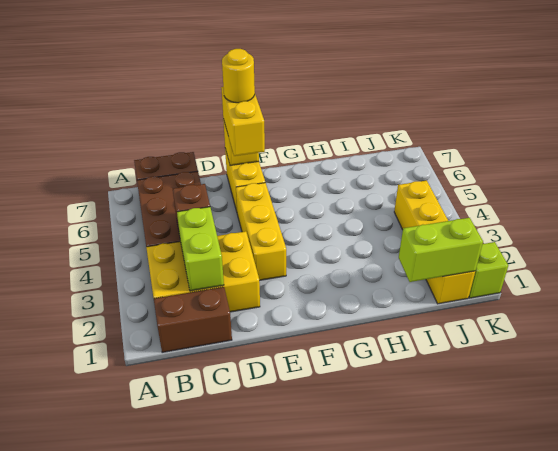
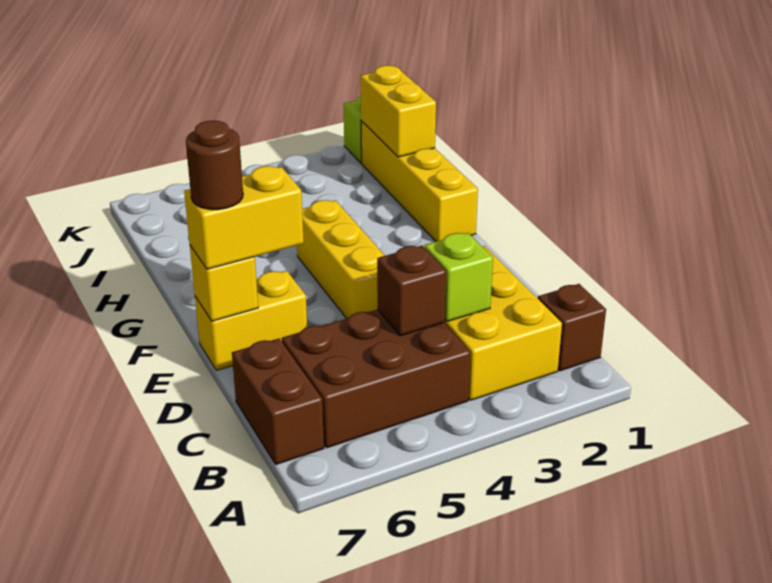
brown 1x2 brick [154,287,232,353] -> brown 1x1 brick [538,284,606,371]
lime 1x2 brick [177,207,224,291] -> lime 1x1 brick [424,233,493,321]
yellow 1x3 brick [236,183,286,281] -> yellow 1x3 brick turned to [297,200,385,318]
yellow 1x1 round brick [222,49,255,103] -> brown 1x1 round brick [186,121,243,210]
lime 1x2 brick [399,218,483,282] -> yellow 1x2 brick [361,65,436,157]
yellow 1x4 brick [394,180,475,304] -> yellow 1x4 brick turned to [361,121,478,242]

